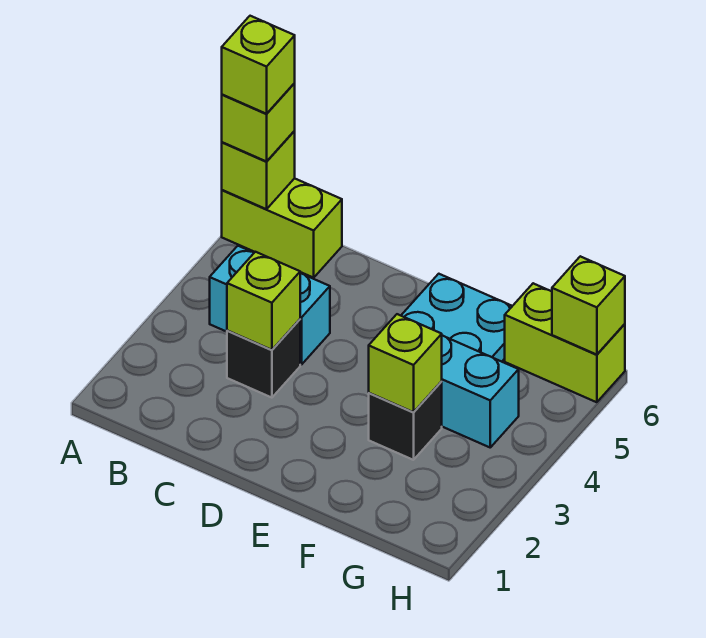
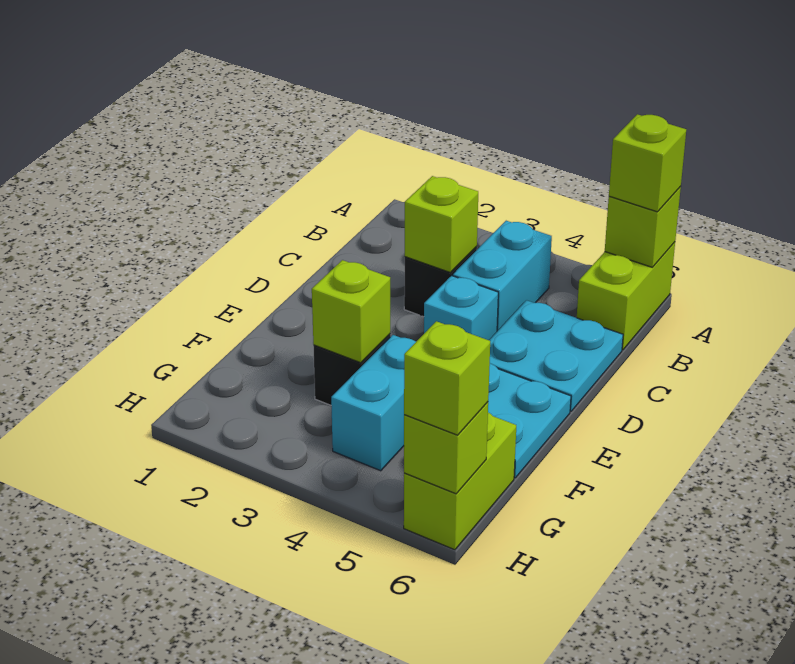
lime 1x1 brick [222,16,295,114] -> lime 1x1 brick moved to [404,321,490,435]
none -> cyan 2x2 plate [489,300,623,412]
none -> cyan 1x1 brick [424,276,498,340]

